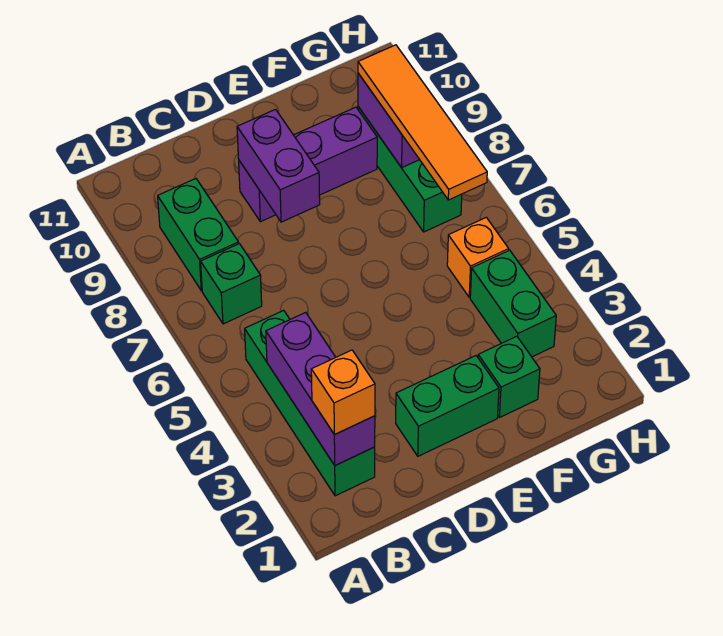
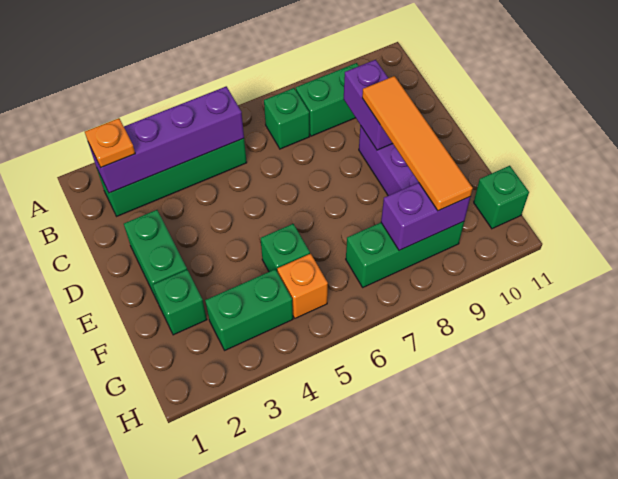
purple 1x3 brick [266,313,375,466] -> purple 1x4 brick [88,86,244,193]
orange 1x1 brick [311,350,375,435] -> orange 1x1 plate [85,118,135,167]
purple 1x2 brick [237,109,320,222] -> purple 1x2 brick turned to [344,60,393,150]
none -> green 1x1 brick [261,224,310,272]
orange 1x4 tile [358,45,487,200] -> orange 1x4 tile turned to [362,76,473,211]
none -> green 1x1 brick [474,166,529,229]

